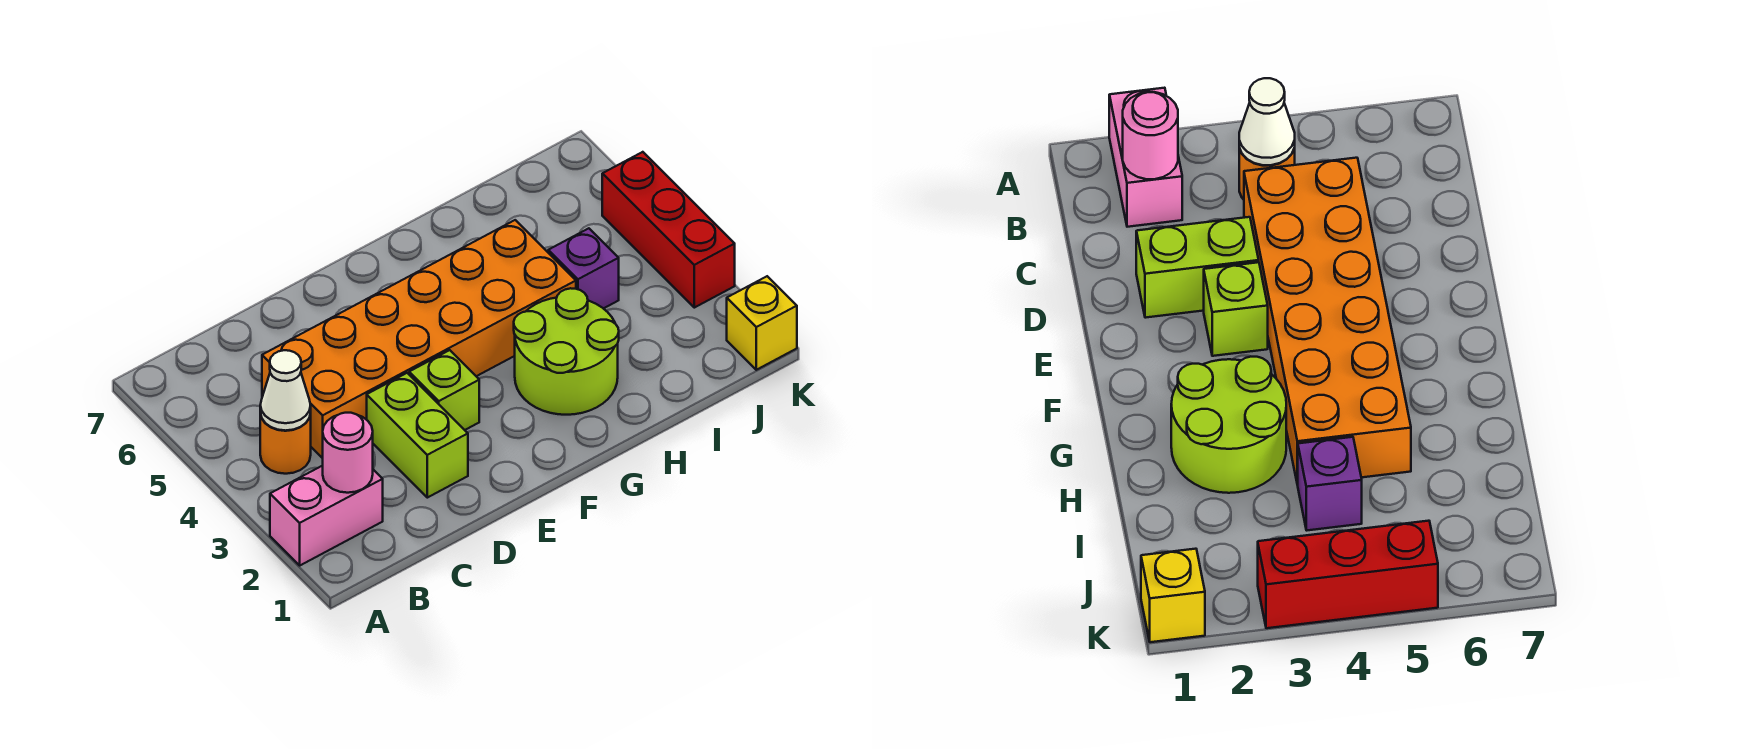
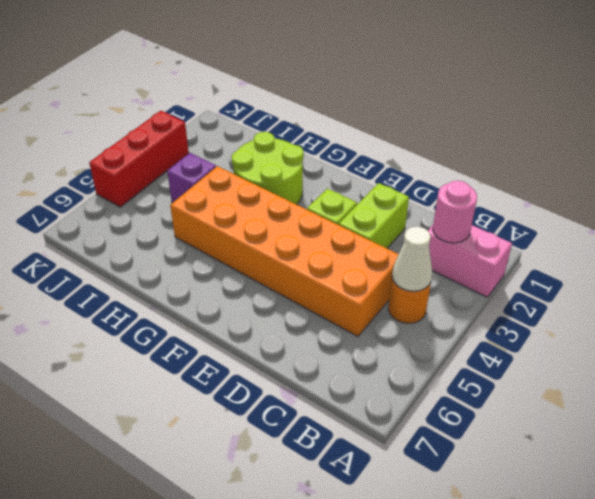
yellow 1x1 brick [727,276,797,370] -> none

